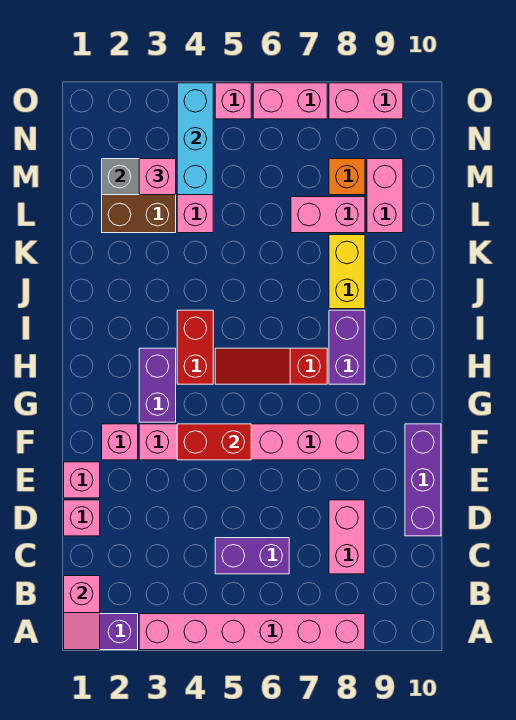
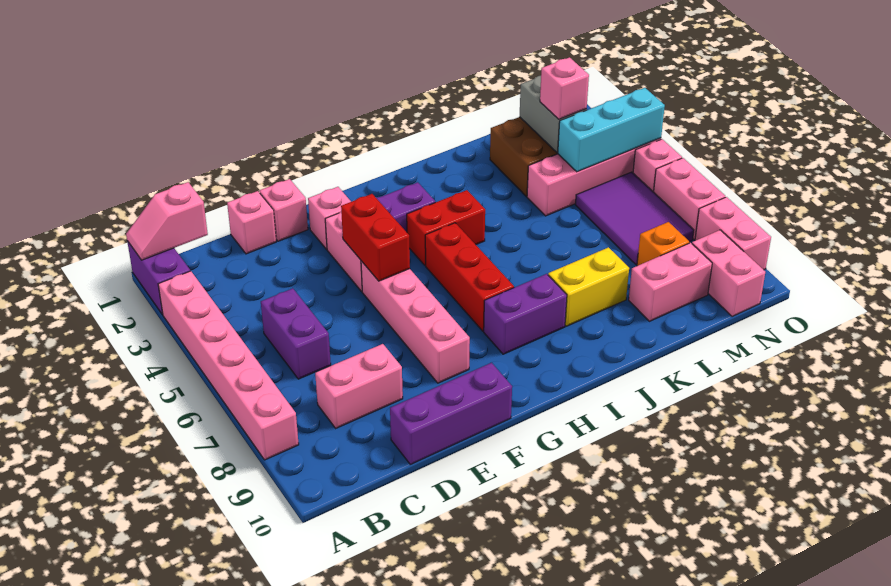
red 1x3 slope [215,348,327,384] -> red 1x3 brick [425,223,514,331]
pink 1x2 brick [291,197,365,233] -> pink 1x2 brick moved to [692,230,765,317]
none -> purple 2x3 tile [575,172,694,265]

